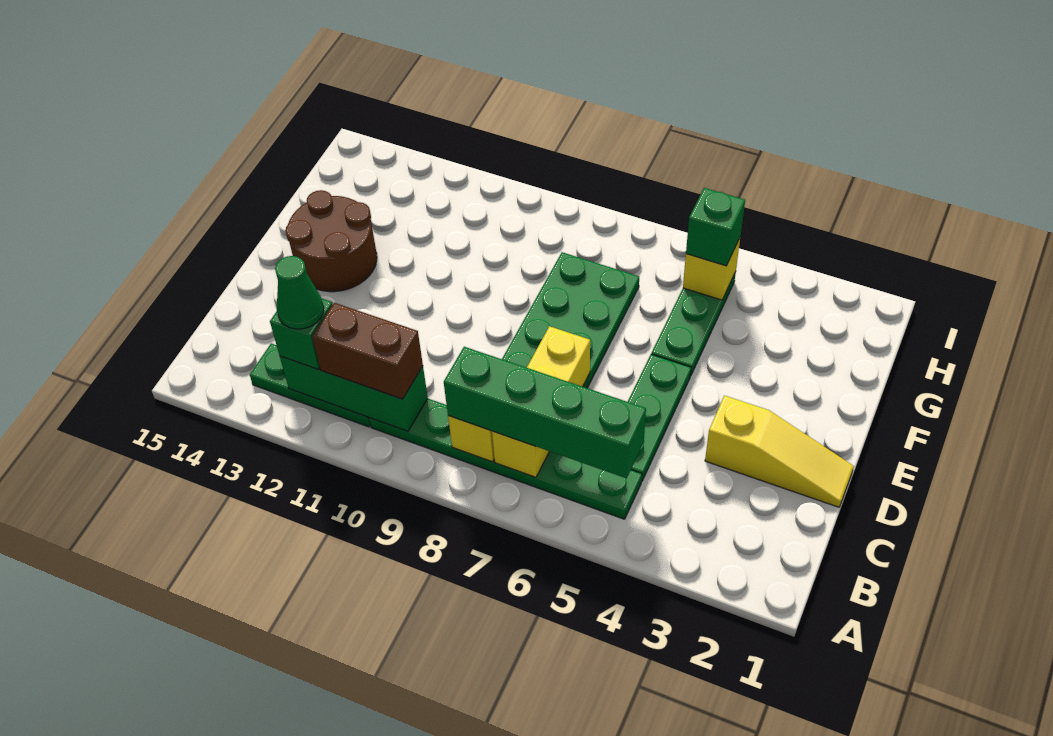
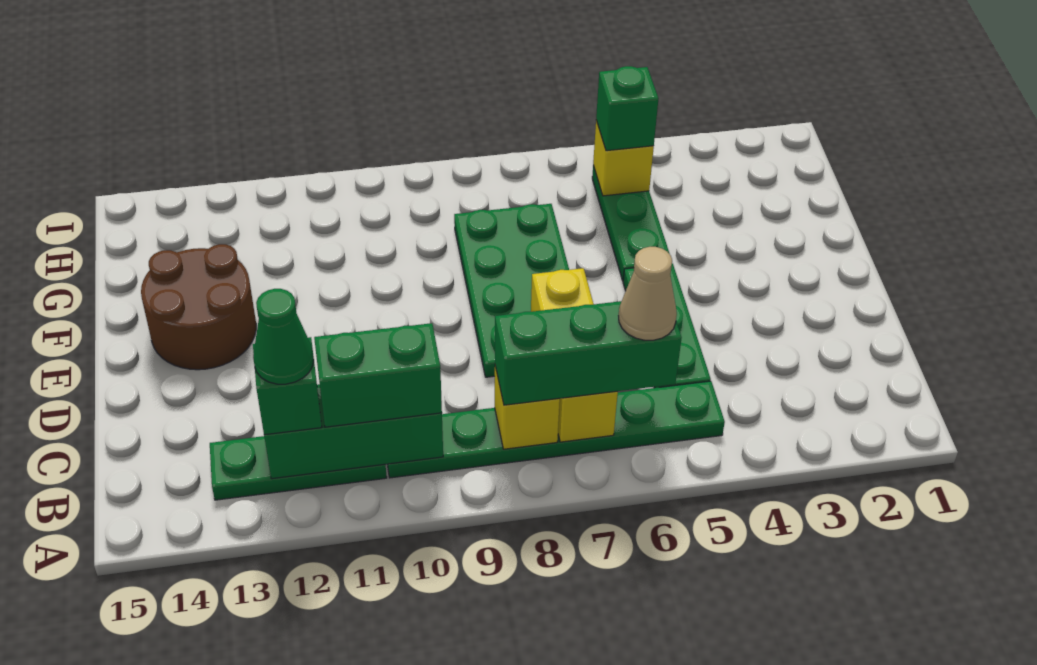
green 1x4 brick [444,347,646,478] -> green 1x3 brick [495,301,682,405]
none -> tan 1x1 cone [619,247,677,340]
brown 1x2 brick [312,303,423,399] -> green 1x2 brick [314,323,442,427]
yellow 1x3 slope [705,396,854,507] -> none

